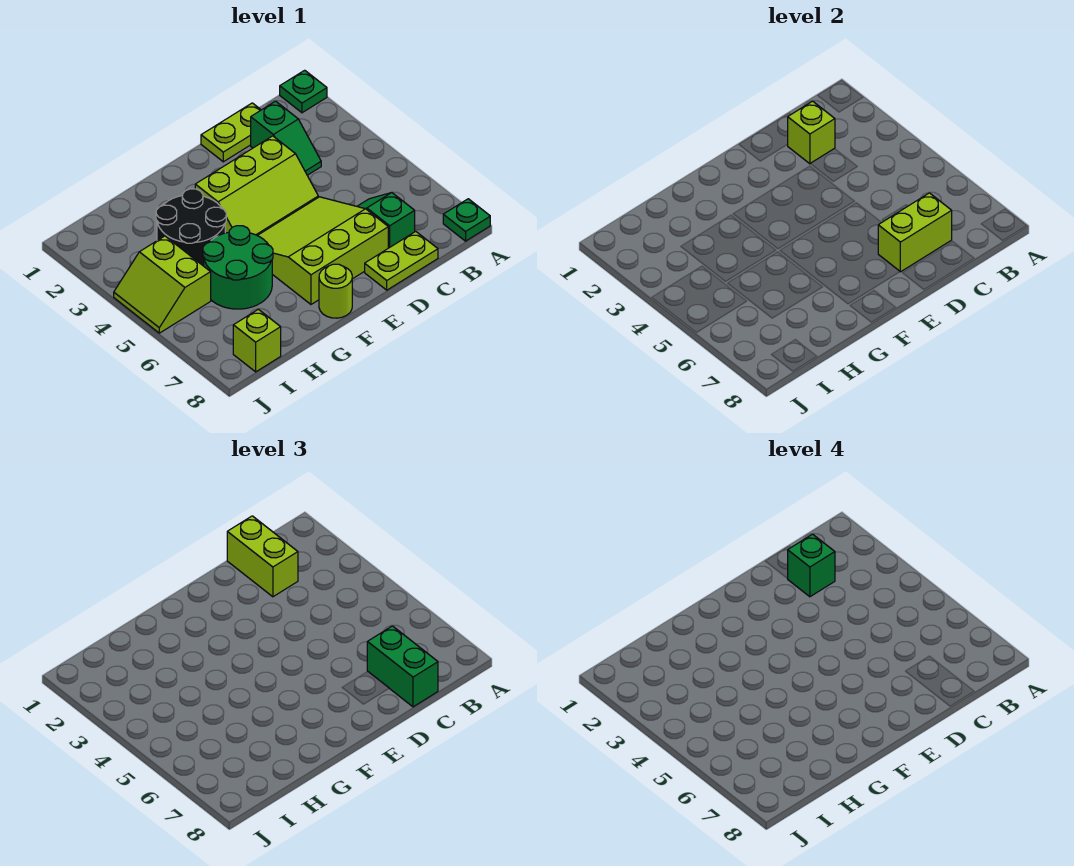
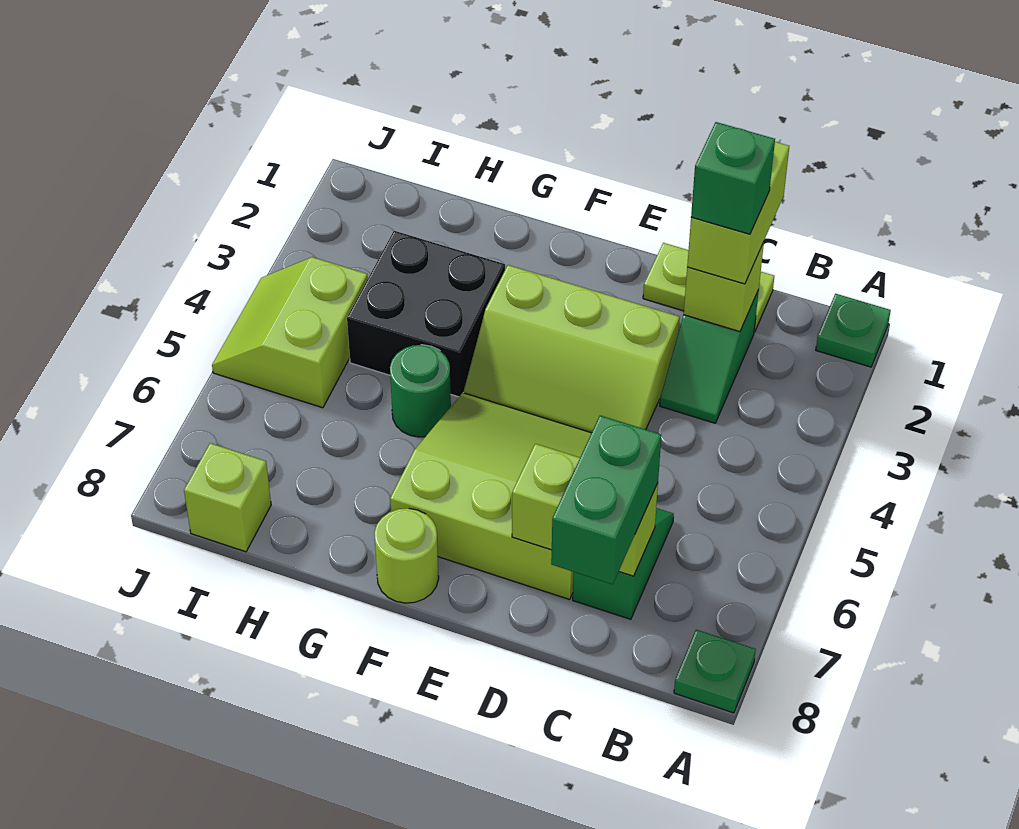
lime 1x2 plate [365,231,438,290] -> none
black 2x2 round brick [156,189,226,266] -> black 2x2 brick [347,231,505,397]
green 2x2 round brick [203,226,273,309] -> green 1x1 round brick [390,345,451,437]

